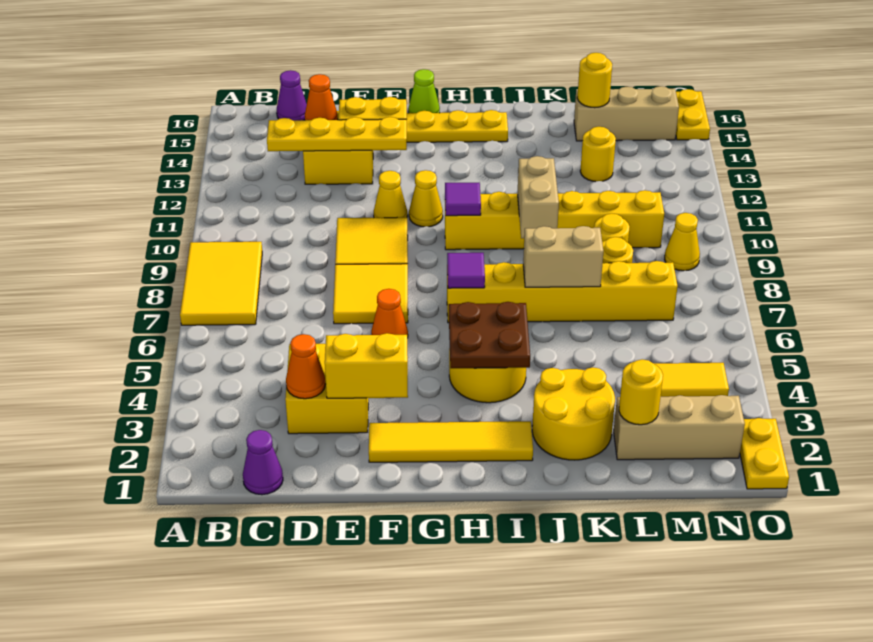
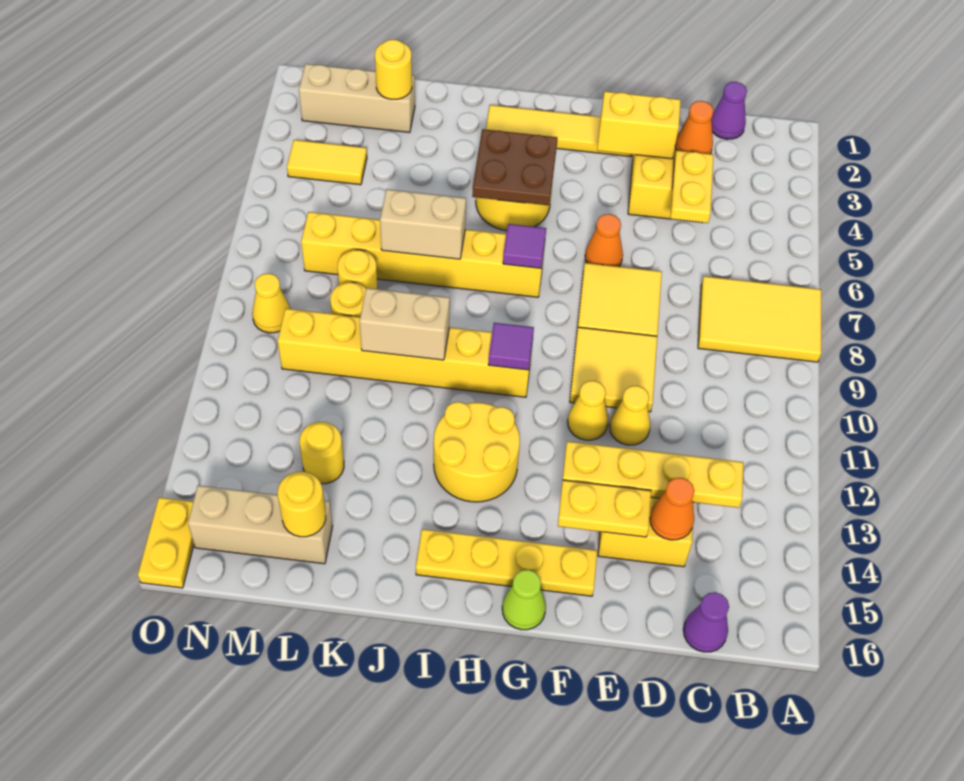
yellow 2x3 tile [180,242,262,325] -> yellow 2x3 tile turned to [698,276,821,362]
yellow 1x1 cone [409,170,443,227] -> yellow 1x1 cone moved to [610,386,650,445]
yellow 2x2 round brick [532,367,615,460] -> yellow 2x2 round brick moved to [434,402,520,502]
tan 1x2 brick [517,156,559,238] -> tan 1x2 brick turned to [360,288,450,360]
yellow 1x2 plate [740,418,789,489] -> yellow 1x2 plate moved to [670,150,713,223]

